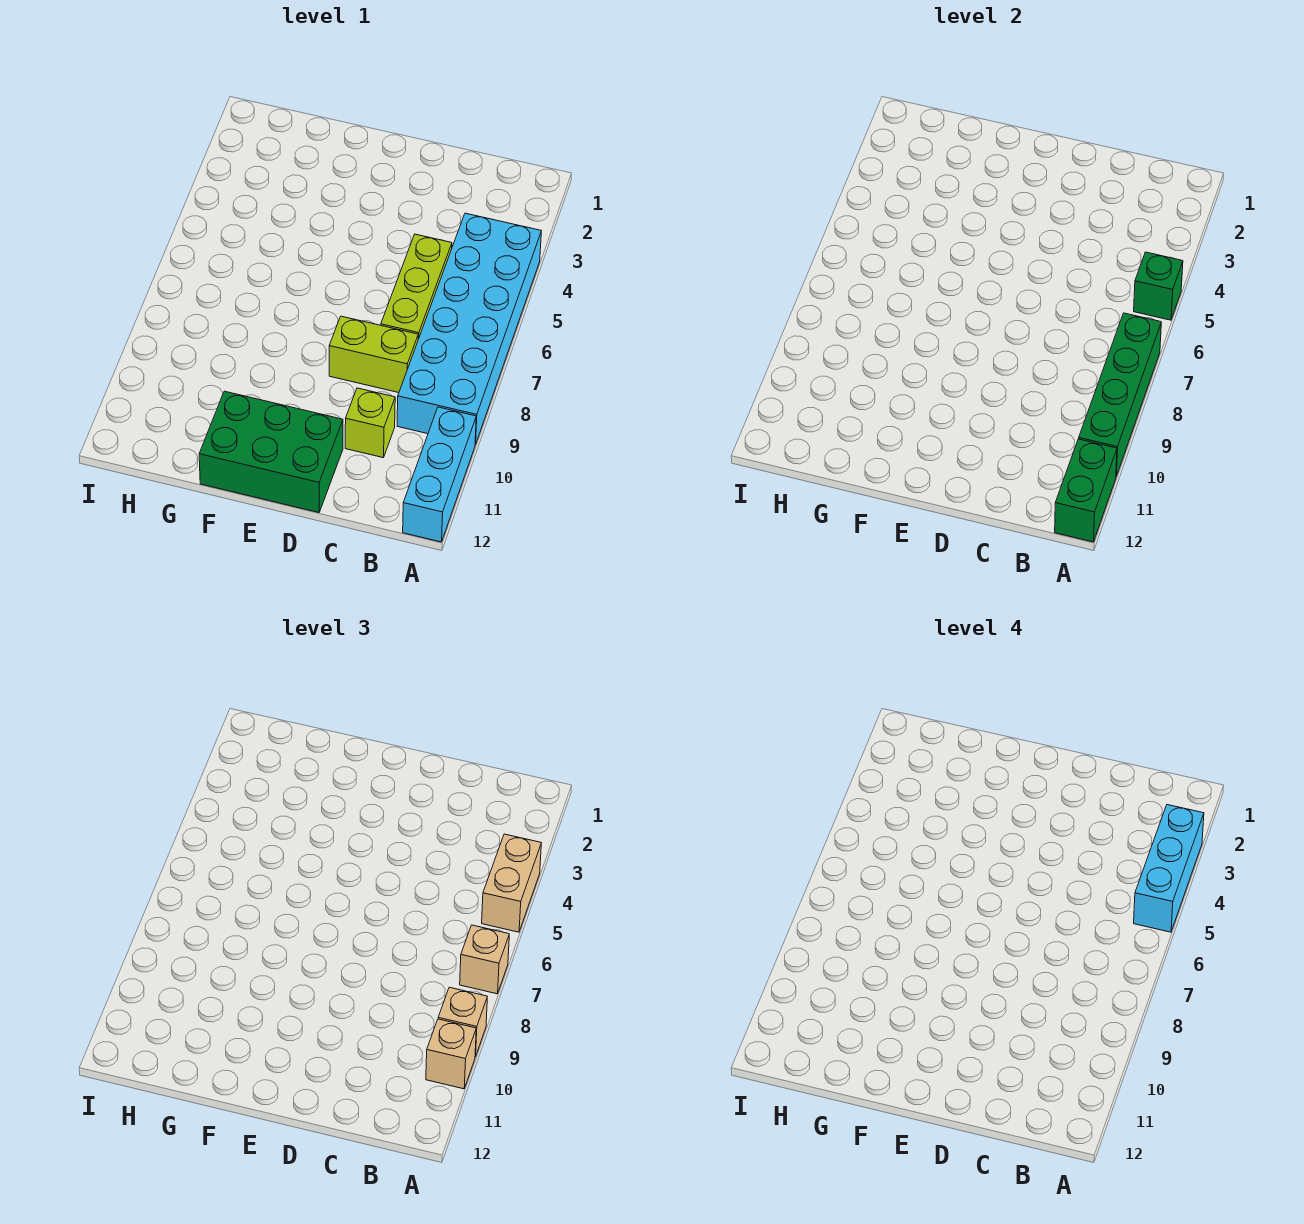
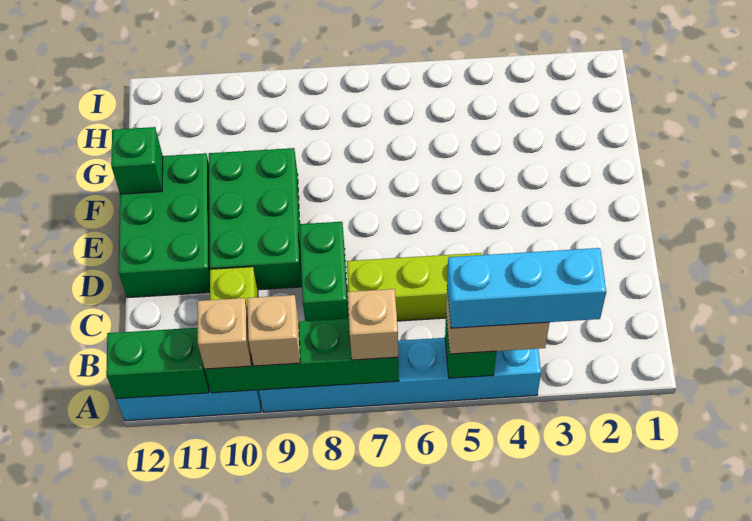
cyan 2x6 brick [397,213,541,445] -> cyan 1x6 brick [259,338,541,412]
lime 1x2 brick [329,316,418,393] -> green 1x2 brick [300,222,348,321]
none -> green 2x3 brick [209,148,302,290]
none -> green 1x1 brick [111,127,163,194]

